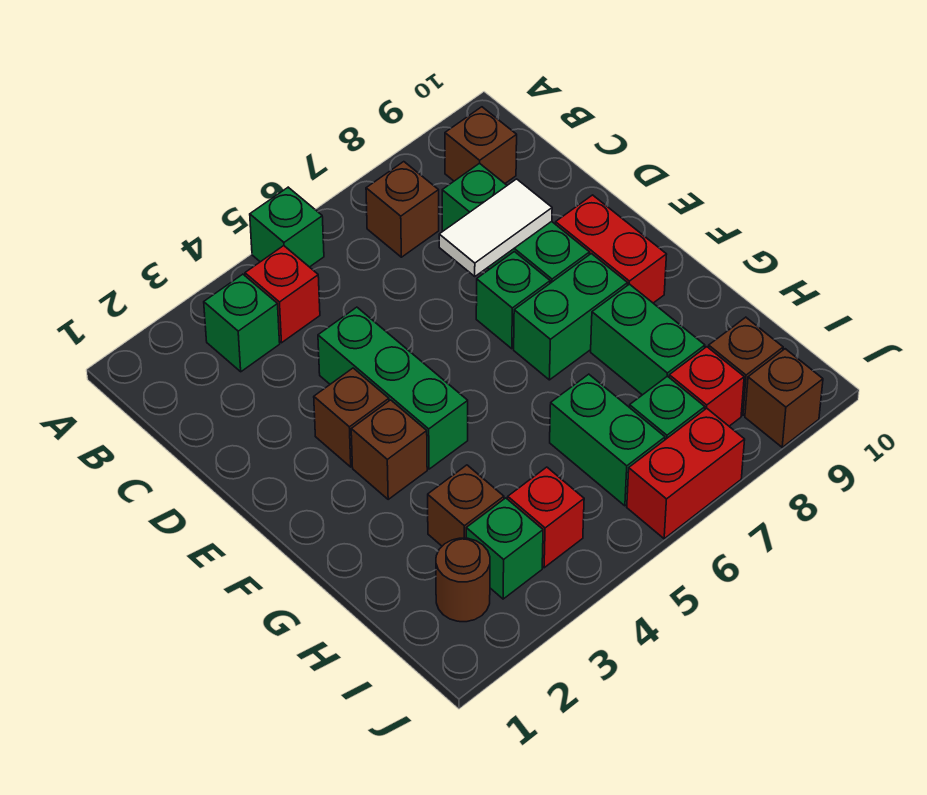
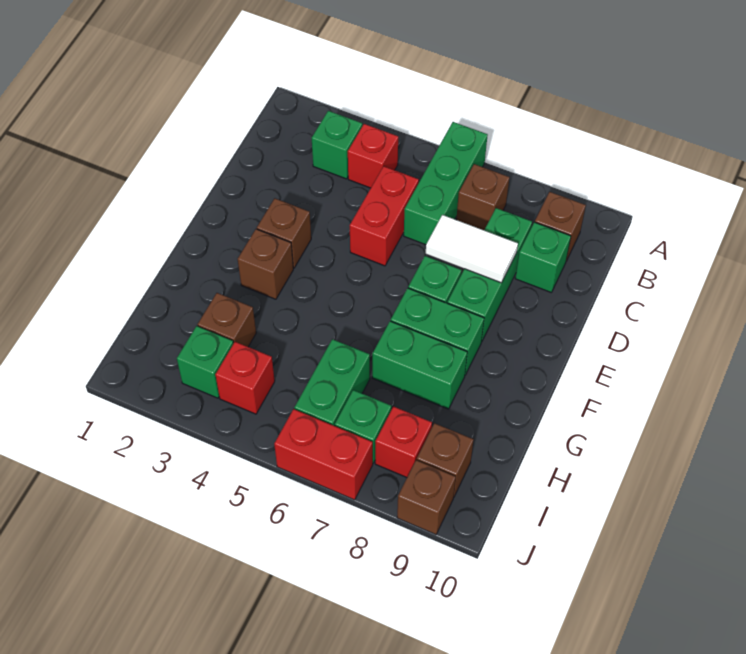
green 1x1 brick [250,187,324,267] -> green 1x1 brick moved to [515,222,571,292]
green 1x3 brick [318,307,468,469] -> green 1x3 brick moved to [404,122,488,245]
red 1x2 brick [556,195,667,303] -> red 1x2 brick moved to [350,166,419,266]
green 1x2 brick [591,284,705,395] -> green 1x2 brick turned to [372,321,467,409]
brown 1x1 round brick [436,538,490,622] -> none

